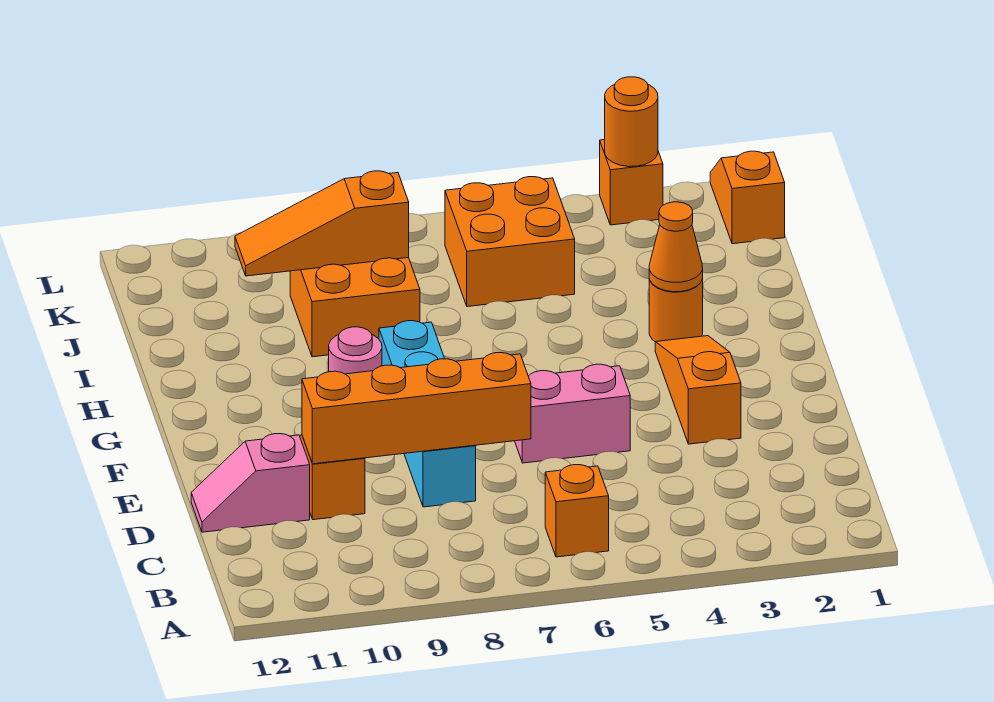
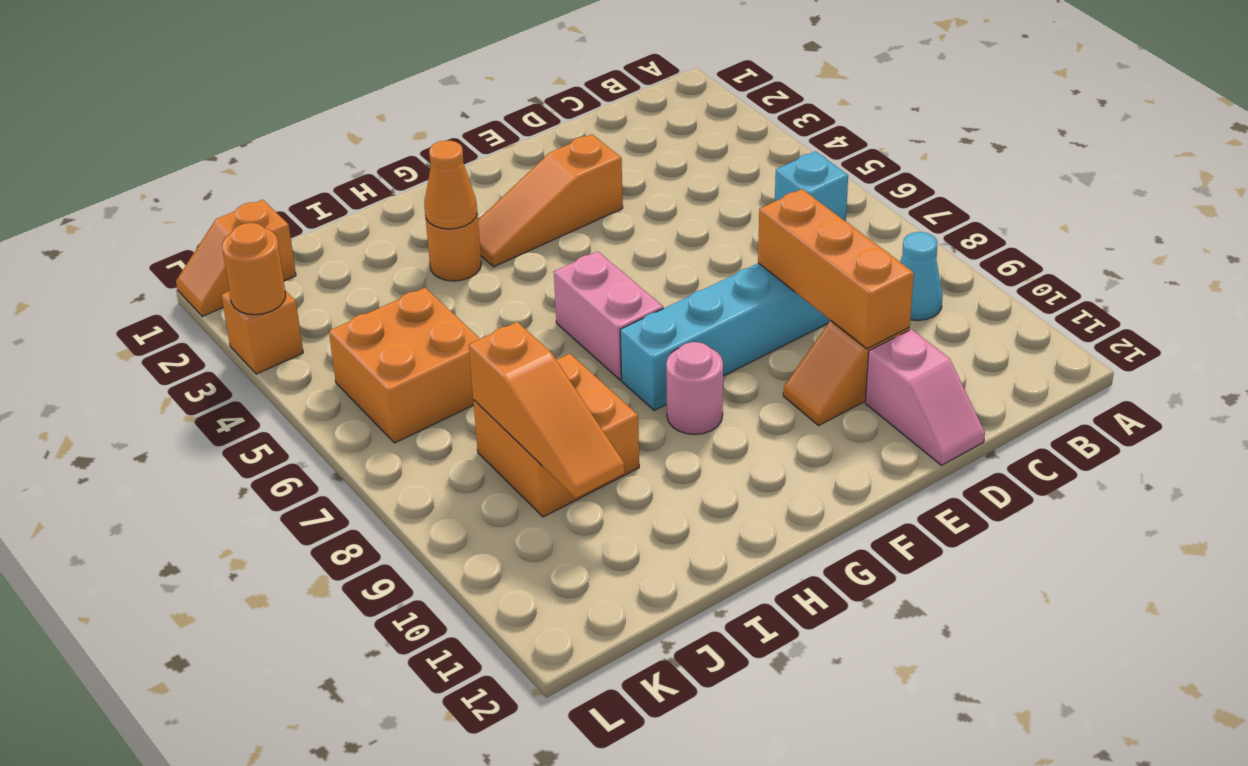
orange 1x1 brick [545,465,609,557] -> cyan 1x1 brick [775,151,848,221]
none -> cyan 1x1 cone [900,232,943,320]
orange 1x4 brick [302,353,531,464] -> orange 1x3 brick [758,189,914,349]
pink 1x2 brick [515,364,630,463] -> pink 1x2 brick moved to [554,251,663,380]

